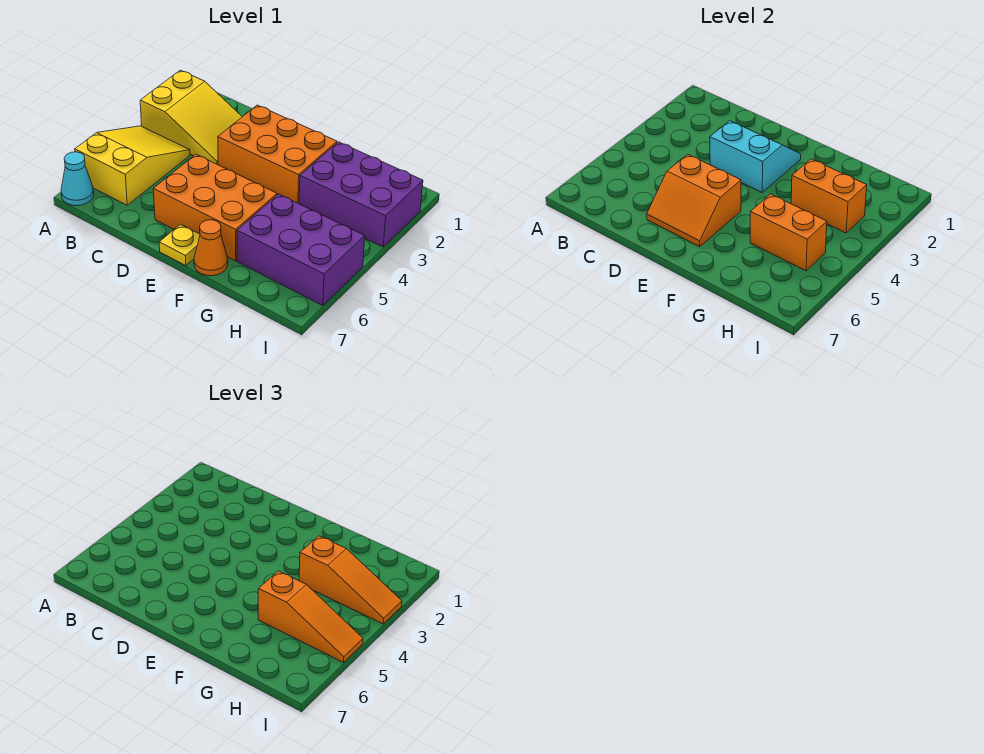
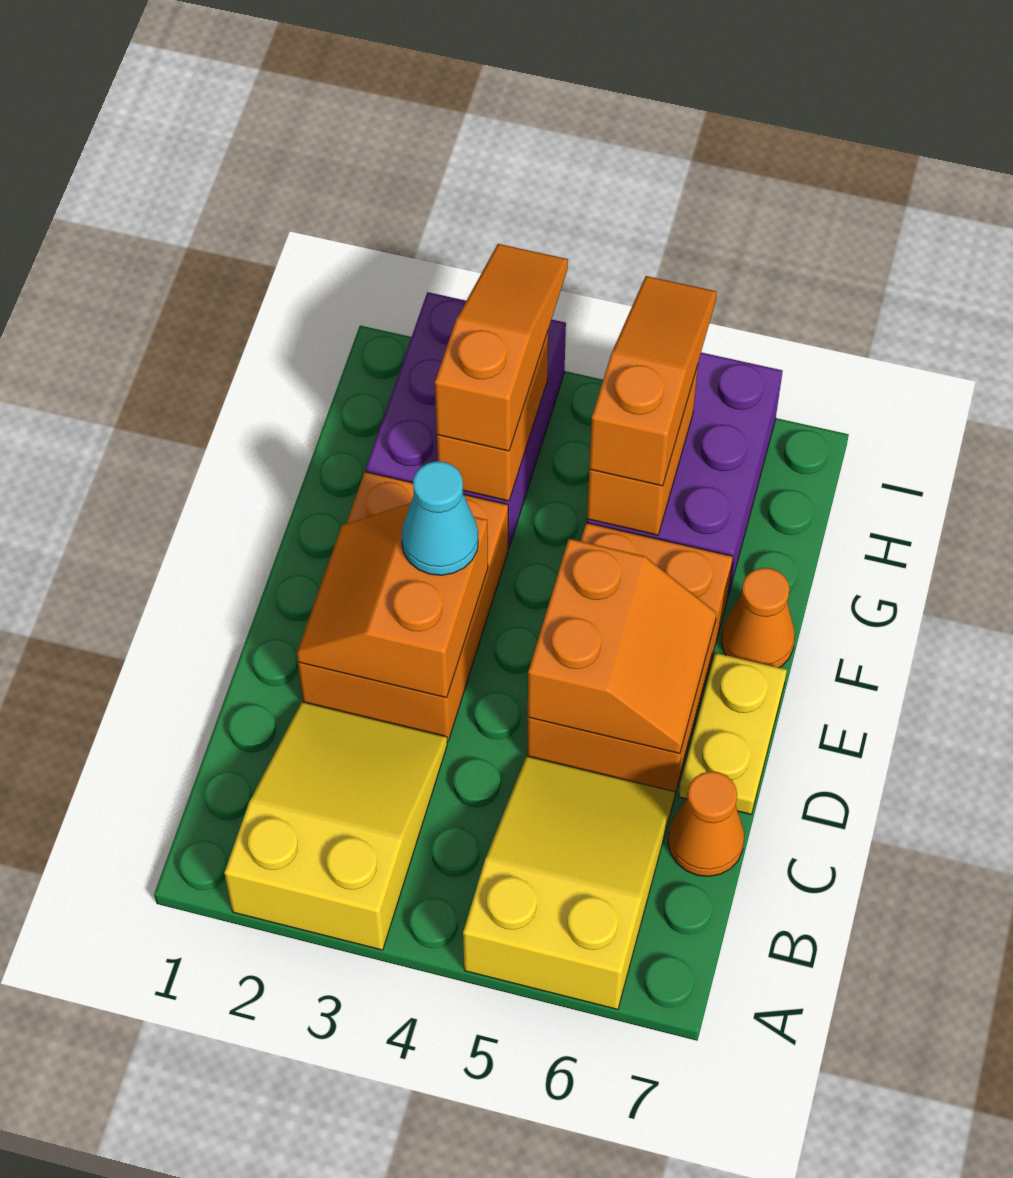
yellow 2x3 slope [75,126,190,205] -> yellow 2x3 slope turned to [463,756,675,1009]
cyan 1x1 cone [61,152,94,206] -> cyan 1x1 cone moved to [401,461,478,575]
none -> orange 1x1 cone [668,771,744,876]
cyan 2x2 slope [710,121,801,192] -> orange 2x2 slope [297,503,488,698]
yellow 1x1 plate [159,224,200,266] -> yellow 1x2 plate [679,653,787,814]

